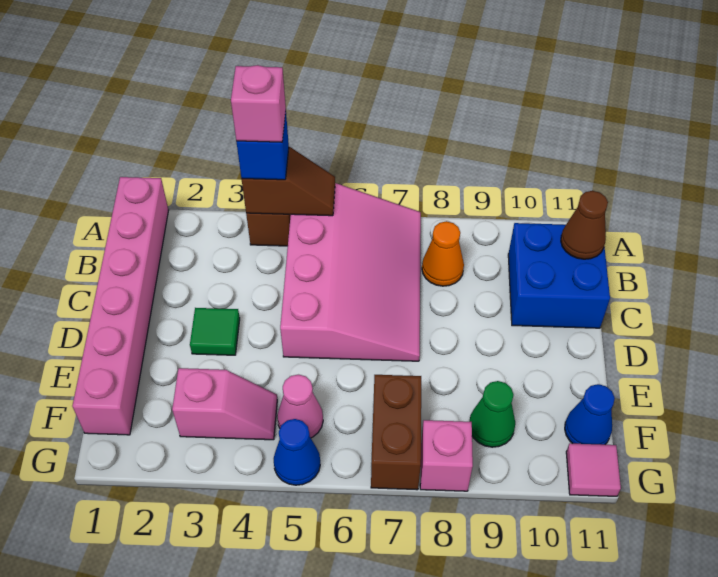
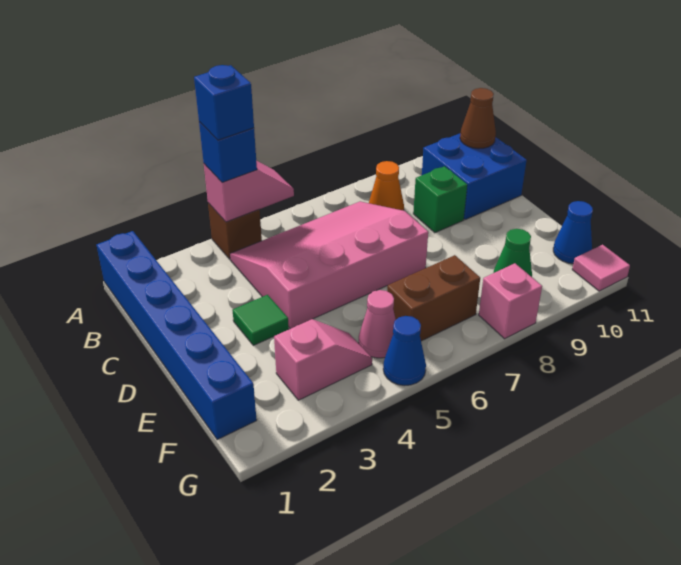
pink 1x6 brick [72,177,169,435] -> blue 1x6 brick [97,231,257,440]
brown 1x2 slope [242,147,335,216] -> pink 1x2 slope [204,161,294,222]
pink 1x1 brick [231,65,286,142] -> blue 1x1 brick [194,65,254,140]
pink 3x4 slope [280,183,421,361] -> pink 3x4 slope turned to [230,201,428,329]
none -> green 1x1 brick [413,166,467,233]
brown 1x2 brick [371,375,421,490] -> brown 1x2 brick turned to [387,255,480,341]

